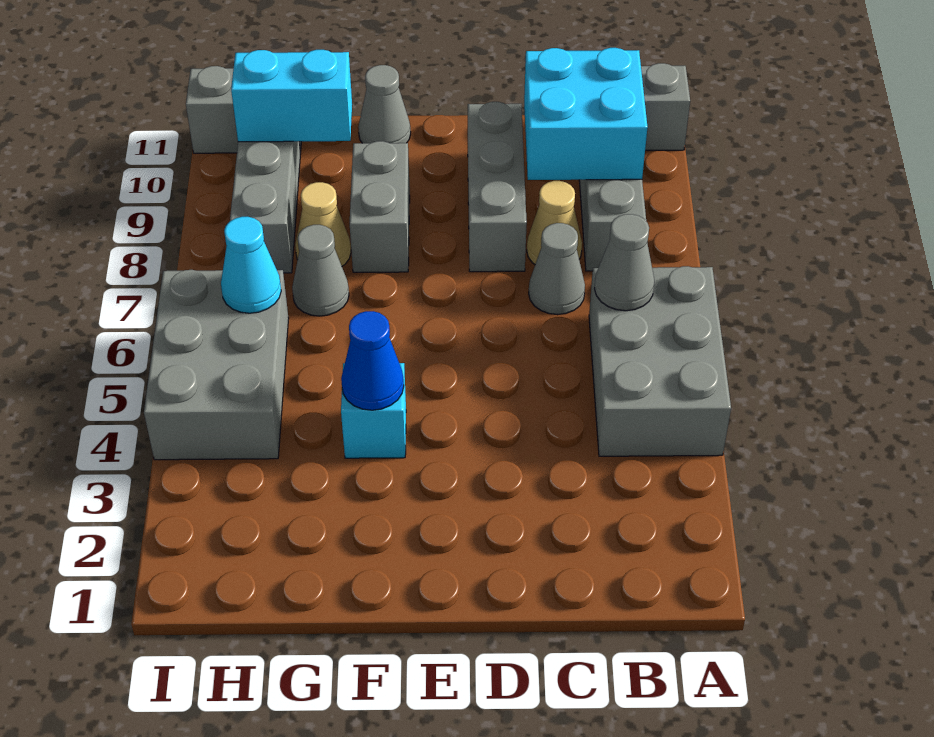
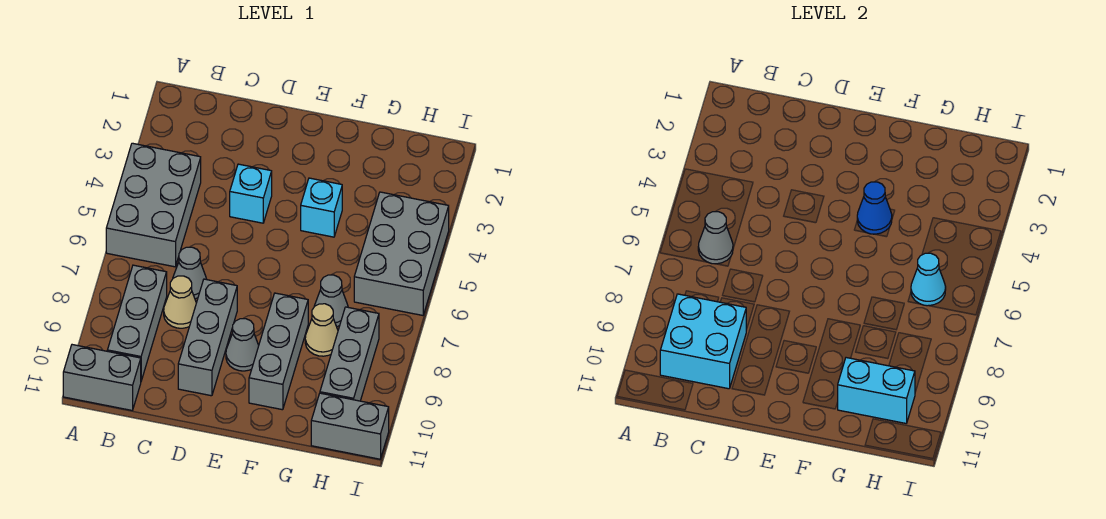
none -> cyan 1x1 brick [230,164,272,223]
grey 1x2 brick [350,141,410,272] -> grey 1x3 brick [249,293,308,410]
grey 1x1 cone [358,65,411,143] -> grey 1x1 cone moved to [226,319,259,371]

